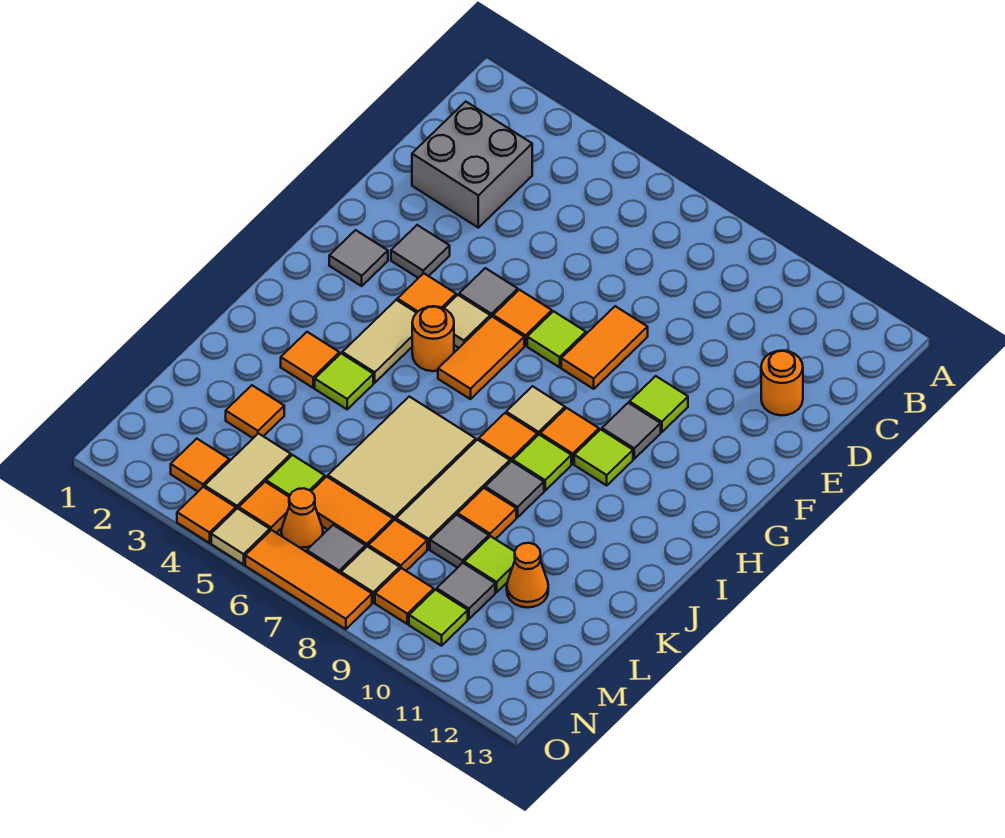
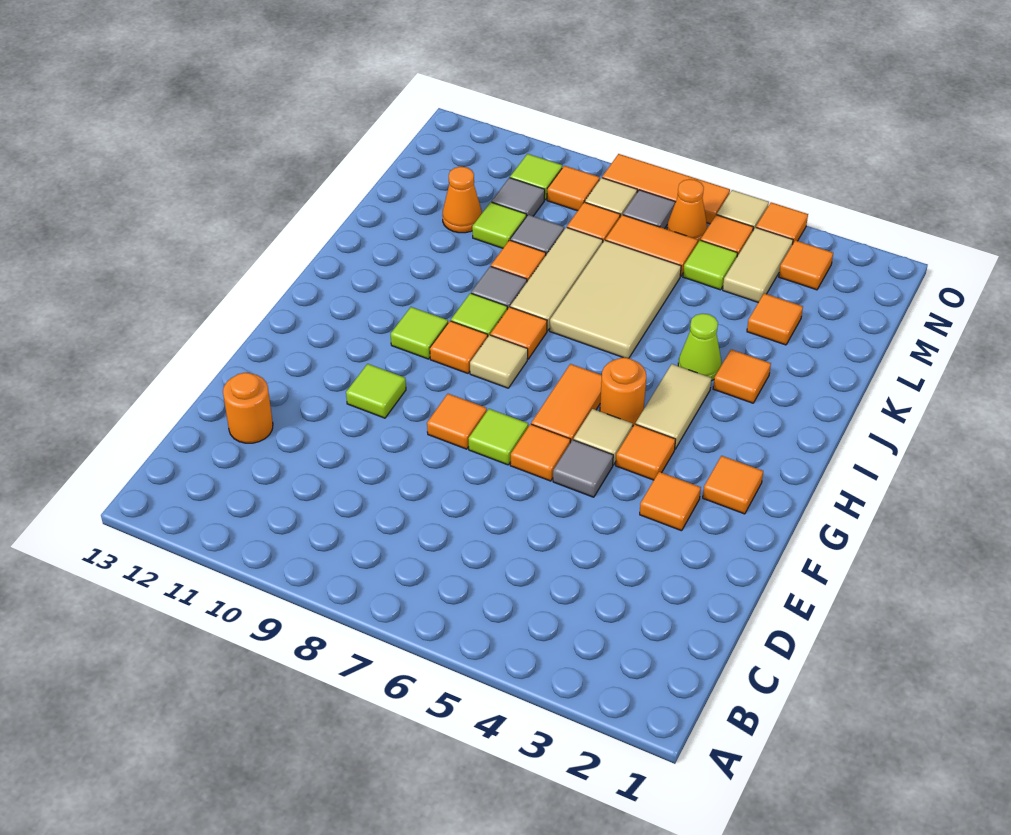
grey 2x2 brick [412,102,532,228] -> none
orange 1x2 tile [561,306,648,389] -> orange 1x1 tile [427,394,487,449]
grey 1x1 tile [391,225,450,278] -> orange 1x1 tile [640,472,701,531]
grey 1x1 tile [329,230,388,286] -> orange 1x1 tile [703,456,763,514]
grey 1x1 tile [602,403,661,459] -> none
lime 1x1 tile [315,353,373,409] -> lime 1x1 cone [678,314,722,381]

